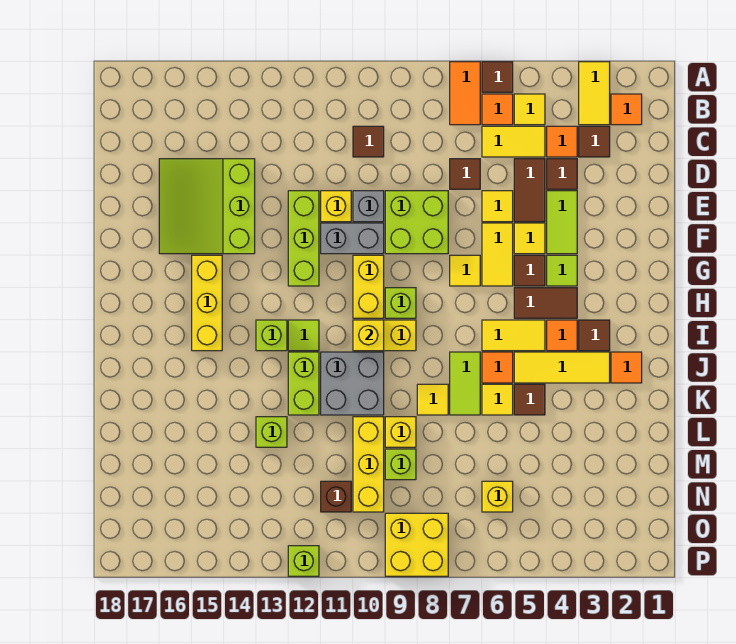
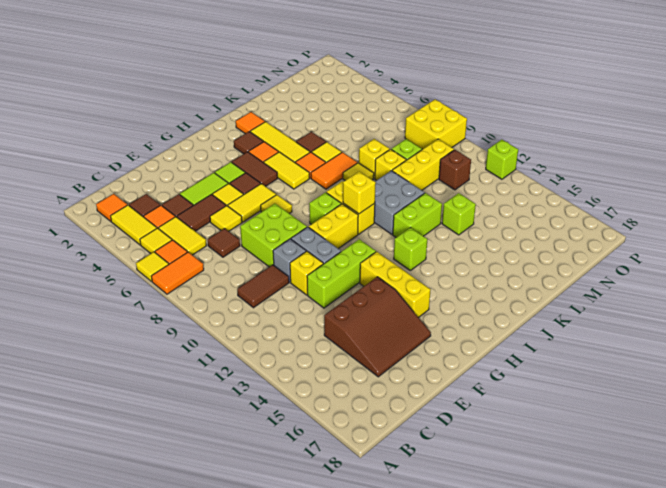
yellow 1x2 tile [579,62,610,125] -> yellow 1x2 tile turned to [111,205,157,245]
brown 1x1 tile [482,62,513,92] -> yellow 1x1 tile [136,252,169,282]
brown 1x1 tile [353,126,384,157] -> brown 1x2 tile [237,265,289,308]
lime 3x3 slope [159,159,255,254] -> brown 3x3 slope [324,277,431,377]
yellow 1x3 brick [192,255,222,351] -> yellow 1x3 brick turned to [360,252,430,317]
lime 1x1 tile [288,320,319,351] -> none
lime 1x2 tile [450,352,480,415] -> orange 1x2 tile [311,152,357,189]
yellow 1x1 brick [482,481,513,512] -> yellow 1x1 brick moved to [359,139,390,179]

